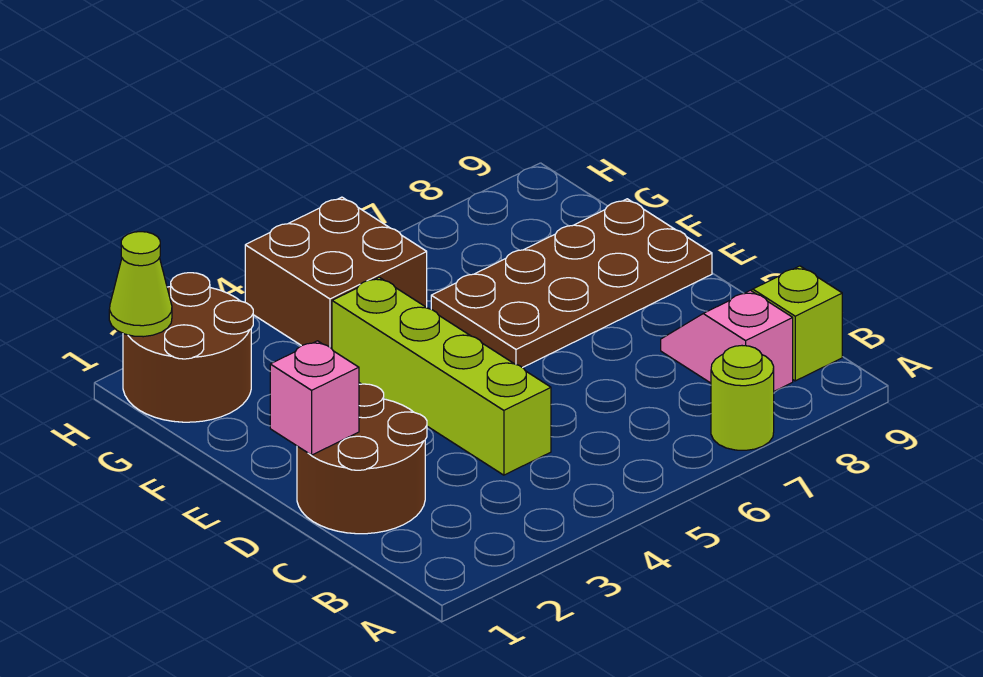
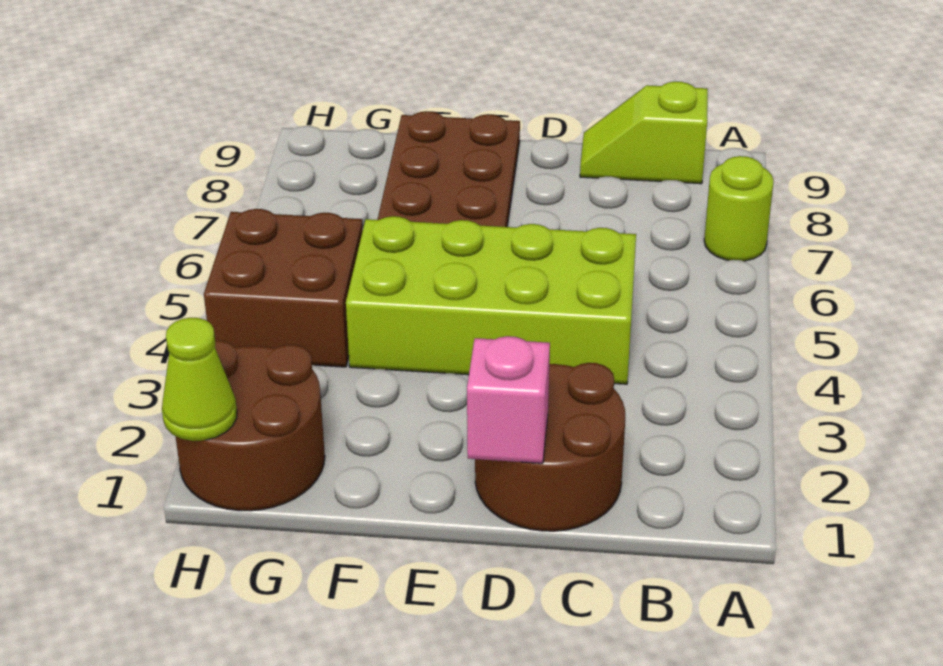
pink 1x2 slope [661,290,793,391] -> none
lime 1x4 brick [332,277,551,475] -> lime 2x4 brick [346,216,636,384]

